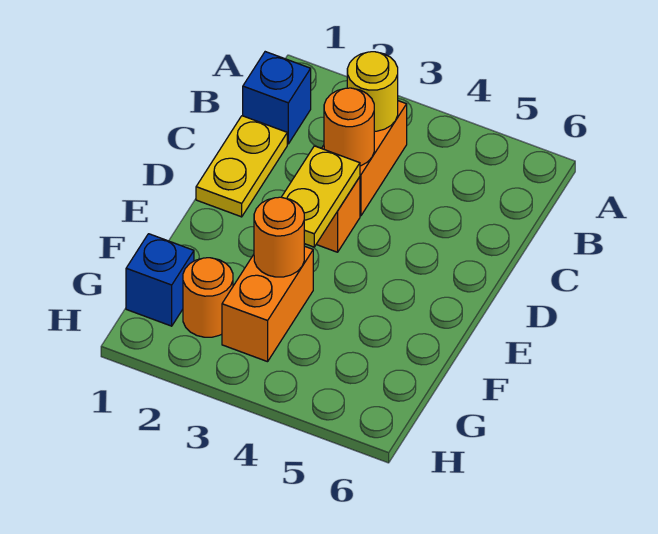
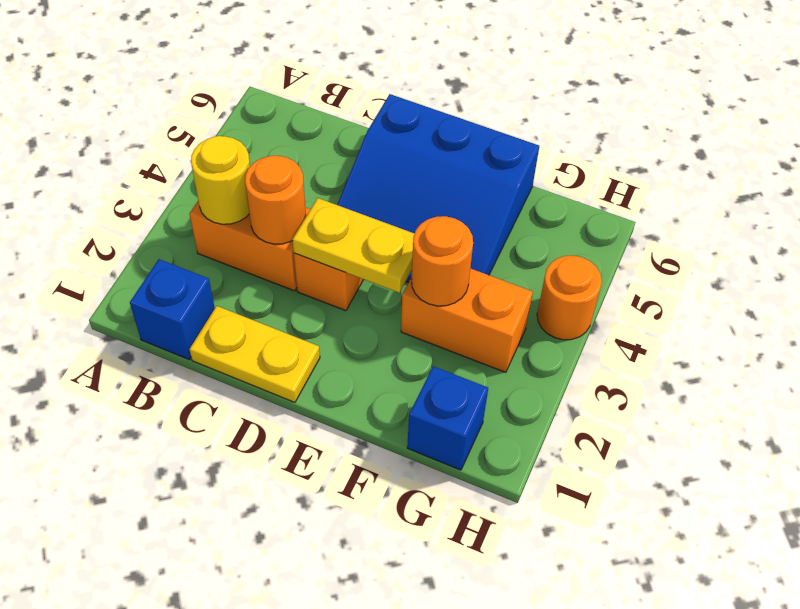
none -> blue 3x3 slope [337,94,539,282]
orange 1x1 round brick [183,258,233,337] -> orange 1x1 round brick moved to [537,256,602,340]

